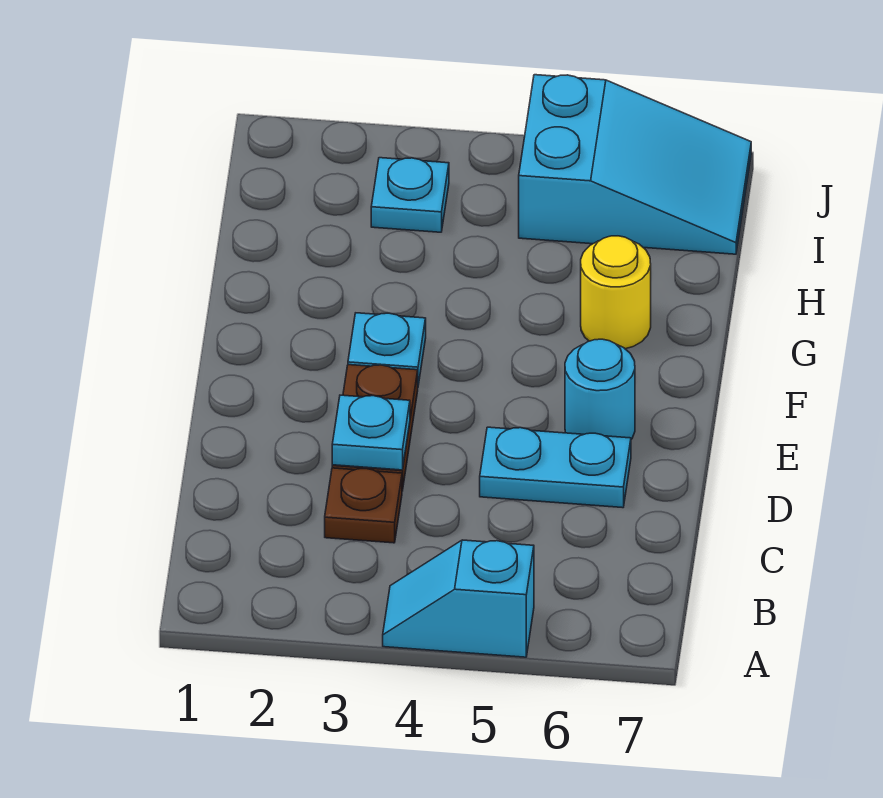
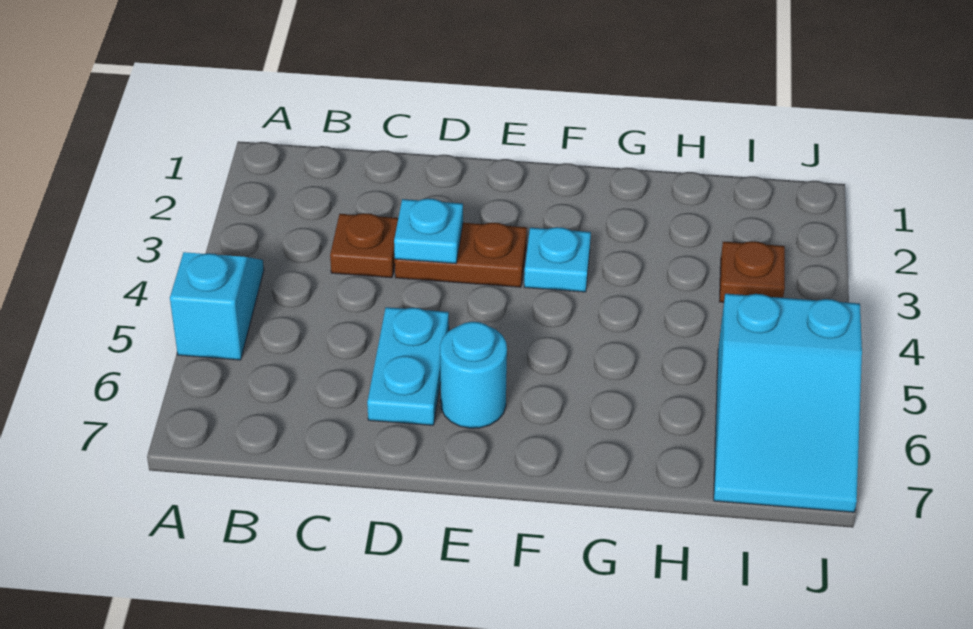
yellow 1x1 round brick [581,236,651,349] -> none
cyan 1x1 plate [371,158,449,232] -> brown 1x1 plate [719,241,785,302]

